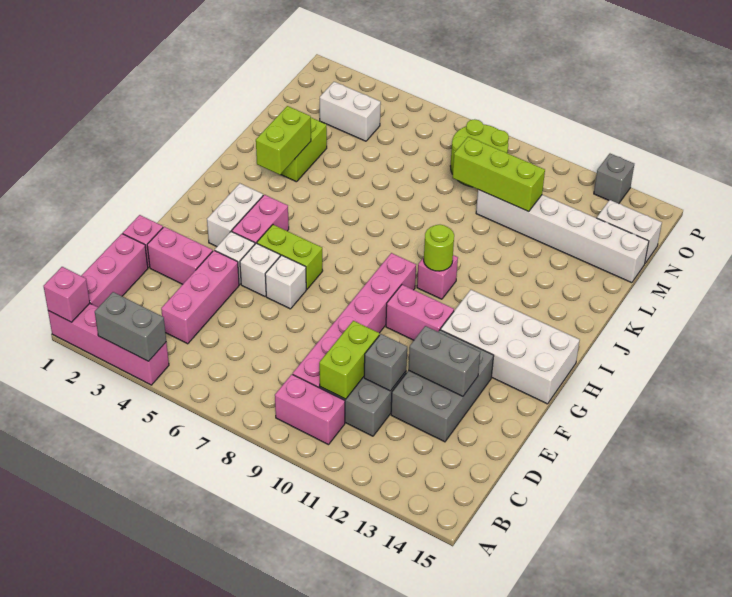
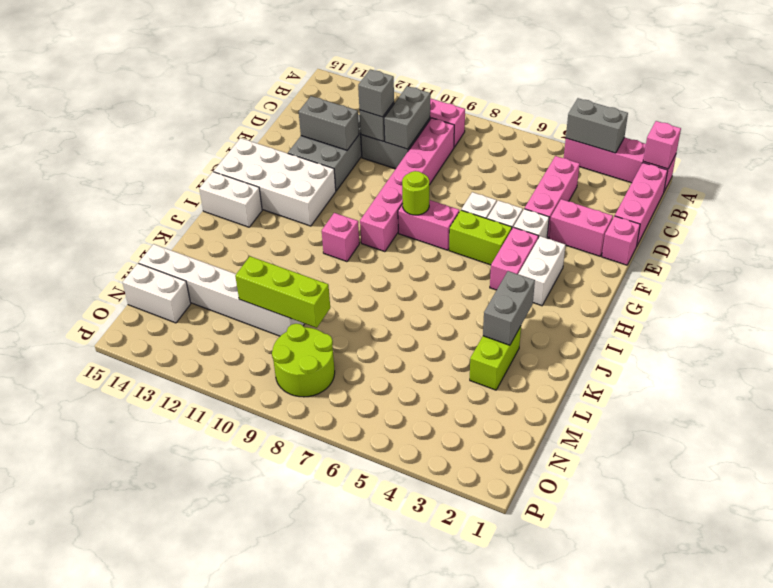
lime 1x2 brick [319,321,379,399] -> grey 1x2 brick [384,86,430,149]
pink 1x2 brick [386,285,454,340] -> pink 1x2 brick moved to [398,200,459,250]
lime 1x1 round brick [424,225,454,271] -> lime 1x1 round brick moved to [402,171,429,215]
lime 1x2 brick [256,106,311,175] -> grey 1x2 brick [483,271,535,345]
white 1x2 brick [320,82,381,141] -> white 1x2 brick moved to [199,172,262,227]
grey 1x1 brick [594,154,634,204] -> grey 1x1 brick moved to [358,69,394,117]

